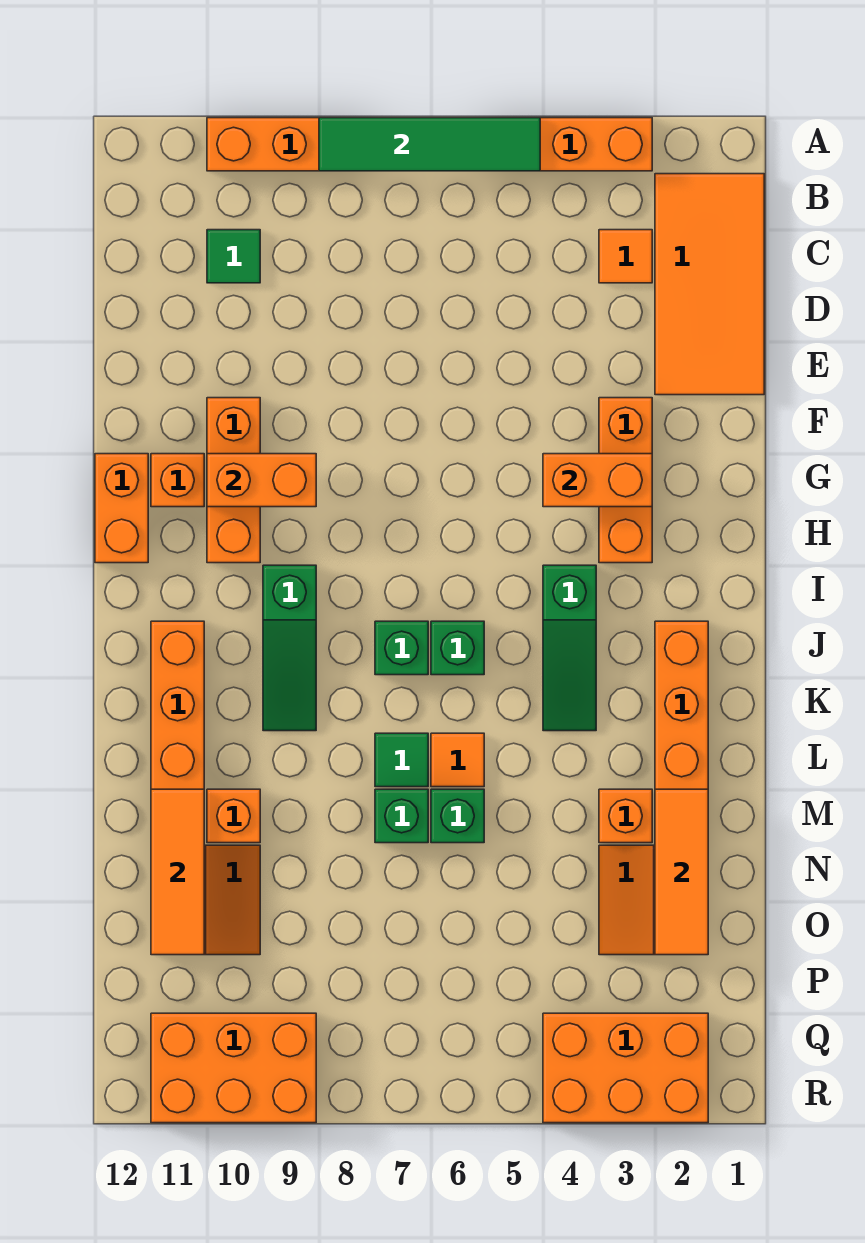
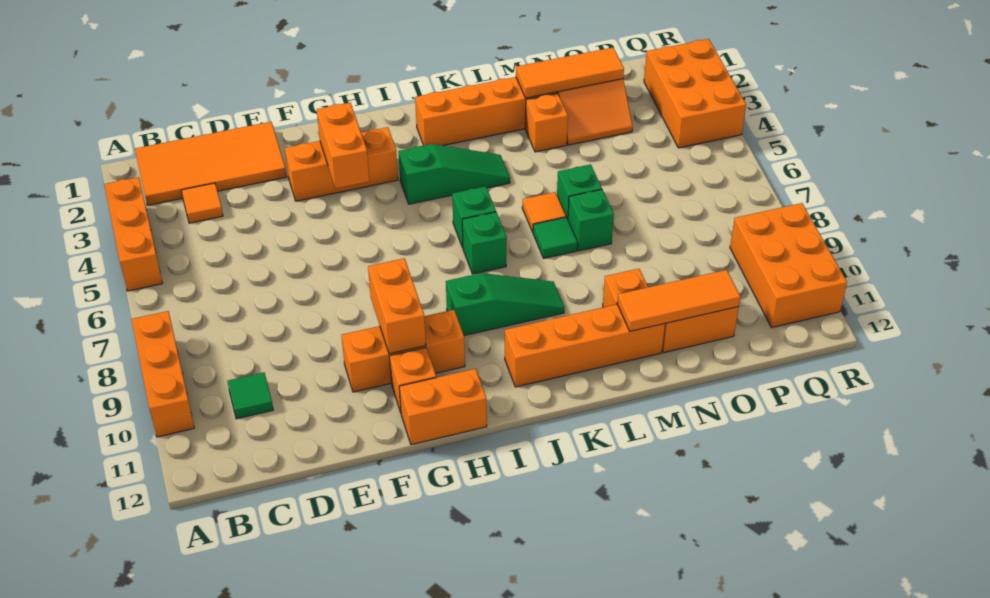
green 1x4 tile [319,118,540,171] -> none

